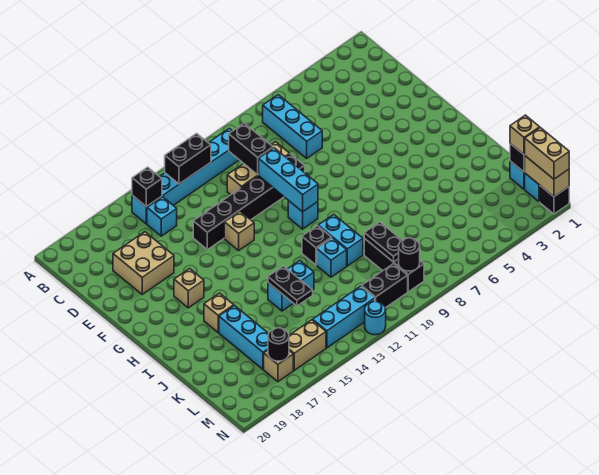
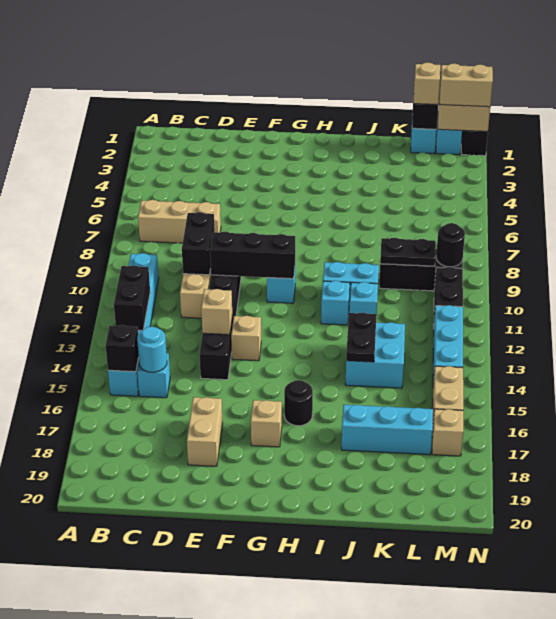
cyan 1x3 brick [263,95,322,158] -> tan 1x3 brick [138,200,221,243]
black 1x2 brick [229,123,273,175] -> black 1x2 brick turned to [182,212,215,275]
tan 2x2 brick [113,232,174,294] -> tan 1x2 brick [187,397,223,466]
cyan 1x3 brick [259,148,318,212] -> black 1x3 brick [210,232,295,279]
black 1x1 brick [302,226,332,265] -> cyan 1x1 brick [321,281,350,325]
tan 1x1 brick [204,293,234,332] -> tan 1x1 brick moved to [201,289,232,335]
cyan 1x2 brick [268,261,314,311] -> cyan 2x2 brick [345,322,405,388]
black 1x2 plate [268,266,313,306] -> black 1x2 plate turned to [346,313,377,362]
black 1x1 round brick [268,328,289,361] -> black 1x1 round brick moved to [284,380,313,426]
cyan 1x1 round brick [365,302,386,335] -> cyan 1x1 round brick moved to [137,327,167,372]

